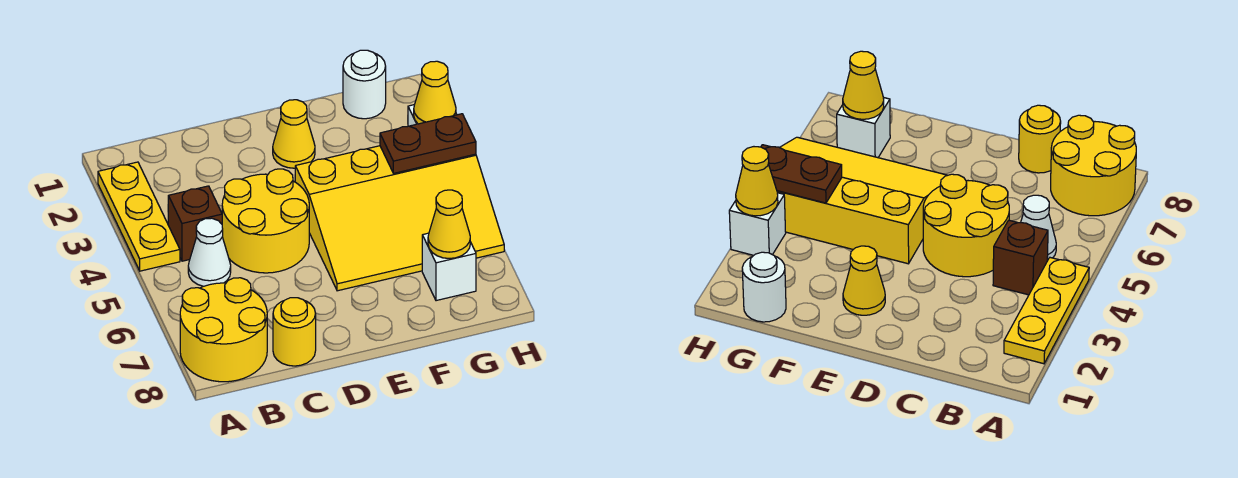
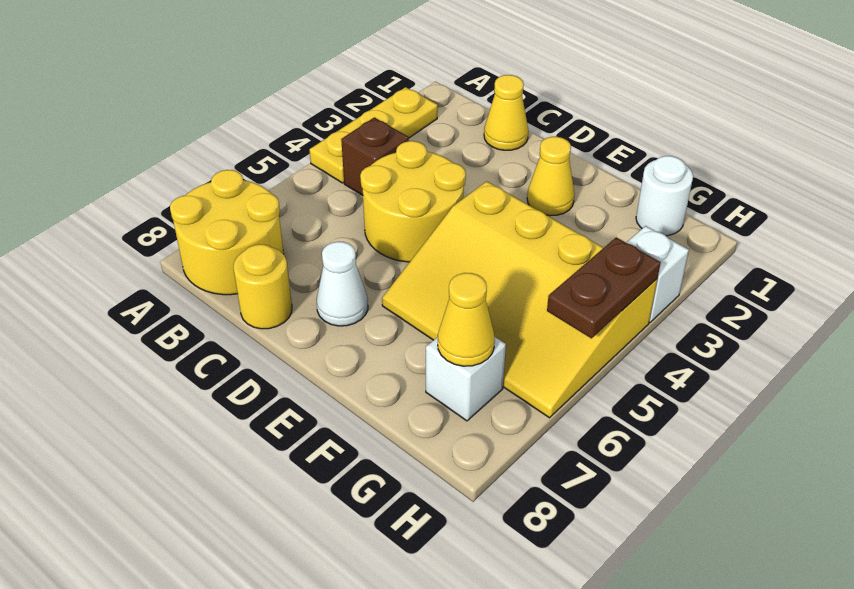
white 1x1 cone [188,218,231,286] -> white 1x1 cone moved to [317,242,368,326]
brown 1x2 plate [380,114,476,173] -> brown 1x2 plate turned to [547,237,661,338]
yellow 1x1 cone [414,61,456,124] -> yellow 1x1 cone moved to [484,75,528,150]

